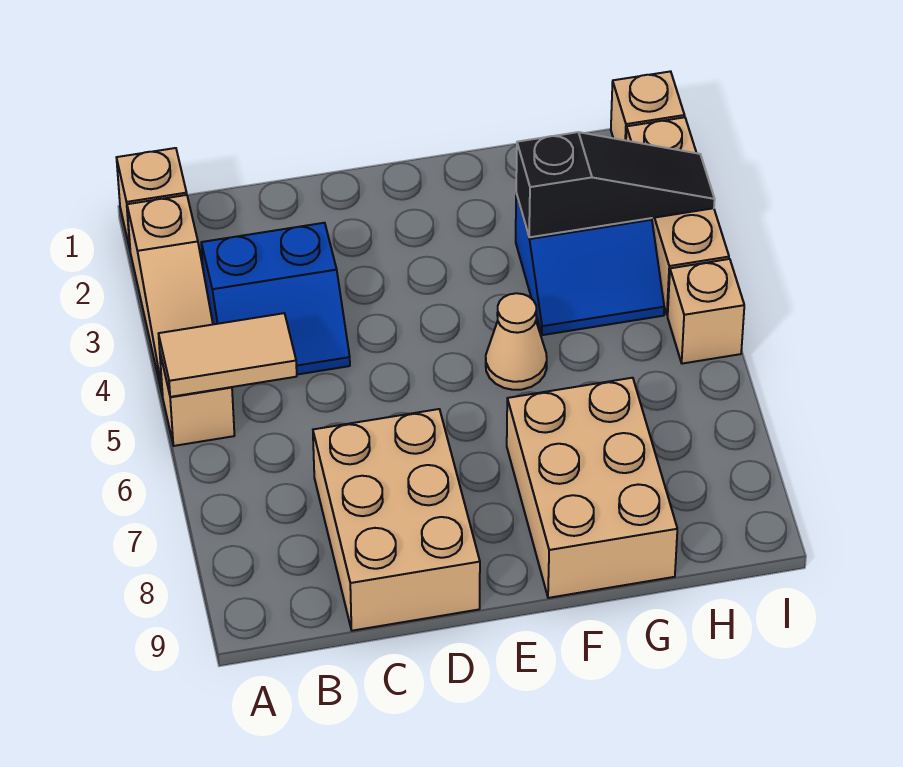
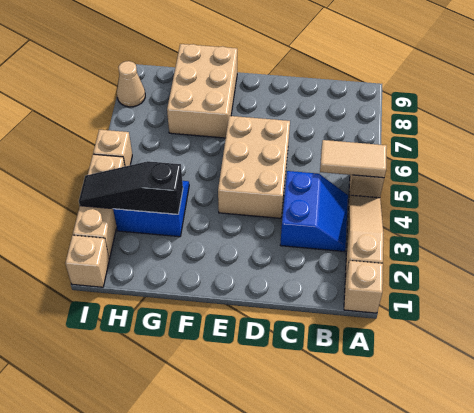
blue 2x2 slope [201,223,350,375] -> blue 2x2 slope turned to [280,171,348,252]
tan 2x3 brick [313,409,480,631] -> tan 2x3 brick moved to [218,116,290,218]
tan 1x1 cone [486,293,547,390] -> tan 1x1 cone moved to [117,61,145,107]

